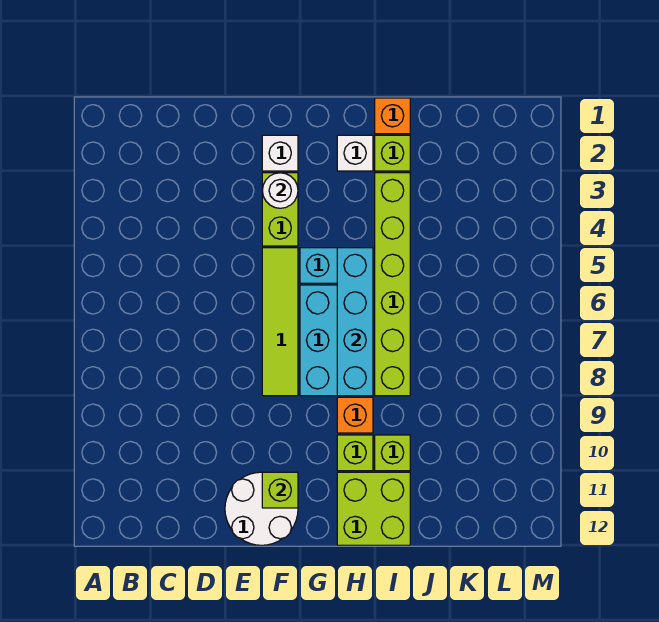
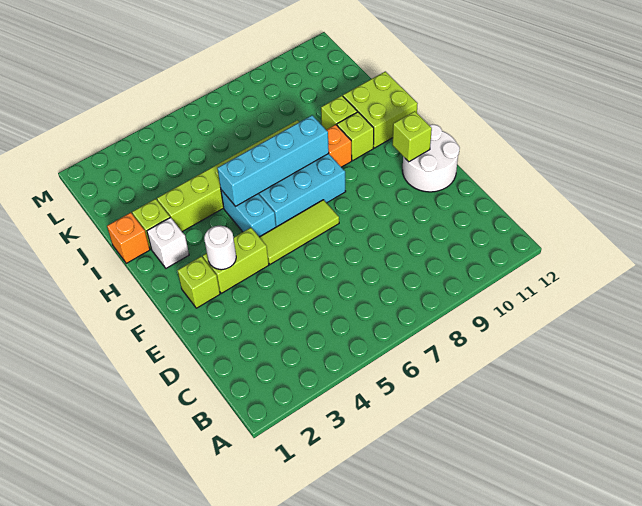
white 1x1 brick [262,135,298,171] -> lime 1x1 brick [177,256,220,308]
lime 1x4 tile [262,248,298,396] -> lime 1x3 tile [260,200,339,264]

